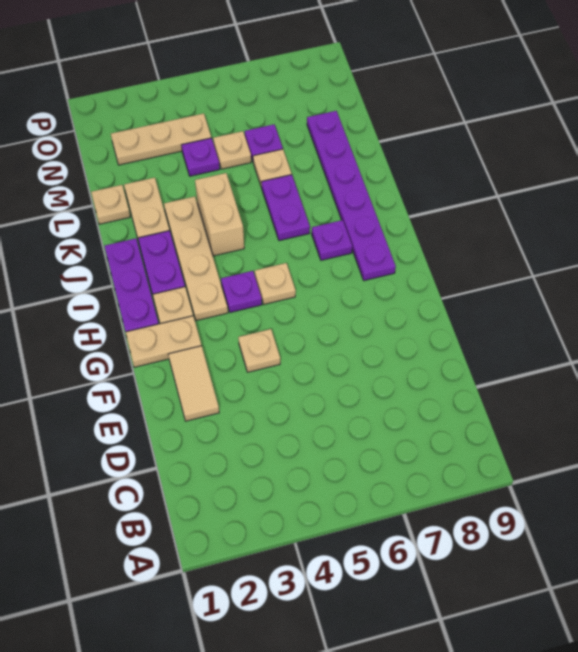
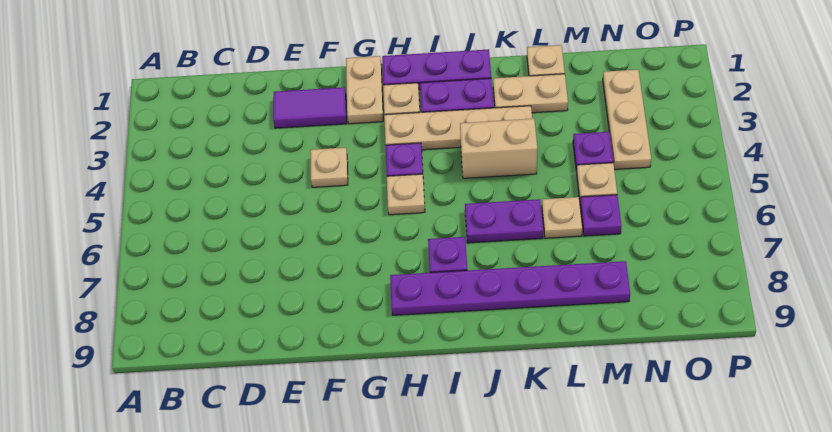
tan 1x2 tile [168,346,219,421] -> purple 1x2 tile [273,87,347,128]

